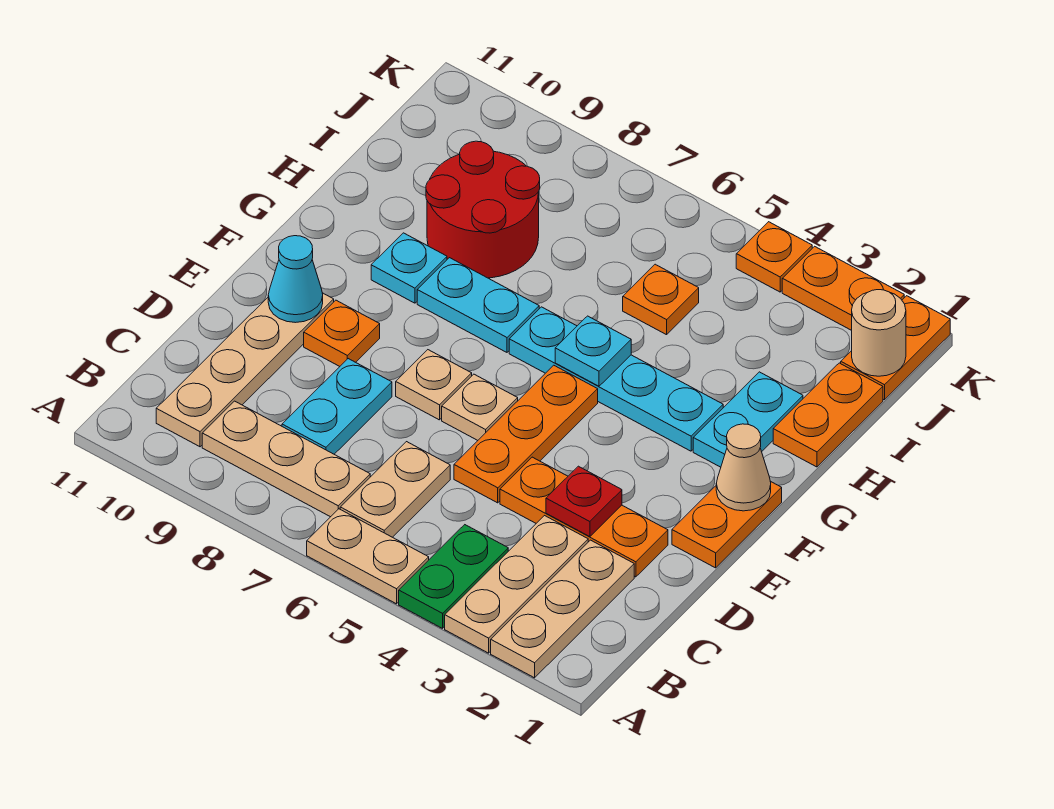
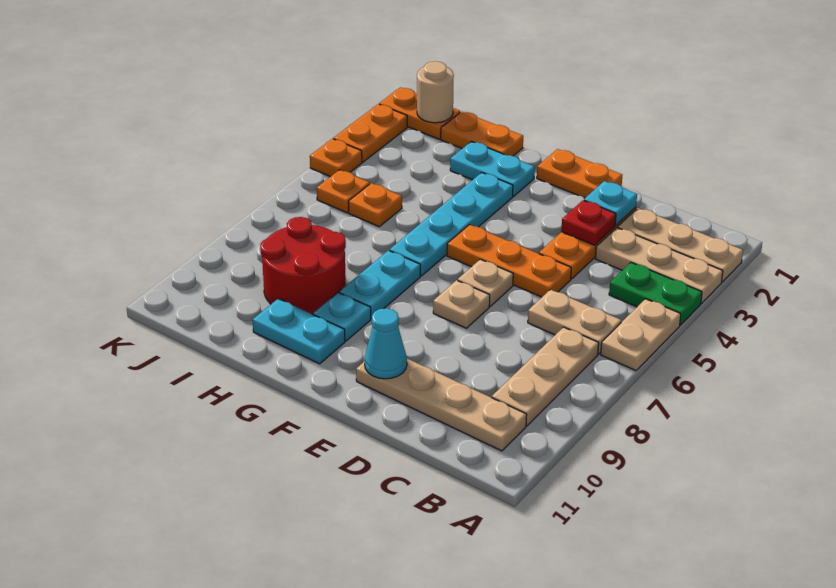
cyan 1x2 plate [282,359,392,454] -> cyan 1x2 plate moved to [253,299,345,364]
orange 1x1 plate [304,300,380,366] -> orange 1x1 plate moved to [317,170,370,213]
tan 1x1 cone [716,424,771,511] -> none
cyan 1x1 plate [555,316,631,386] -> cyan 1x1 plate moved to [584,181,637,225]

